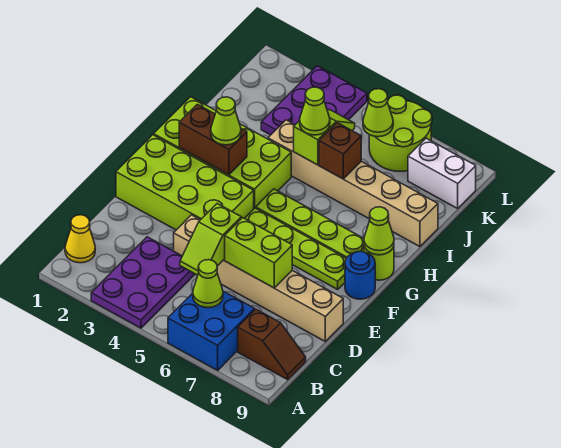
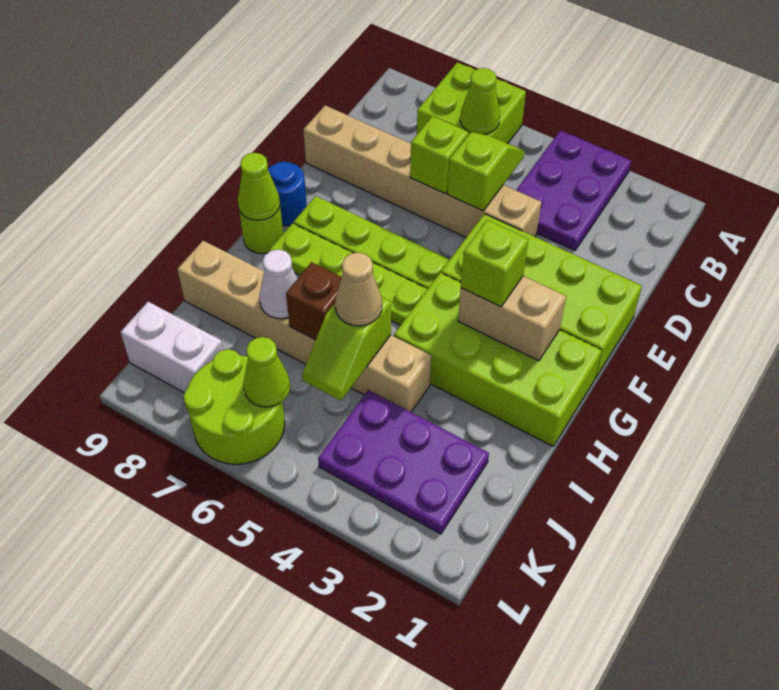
blue 2x2 brick [168,291,255,370] -> lime 2x2 brick [417,62,526,143]
yellow 1x1 cone [65,215,95,263] -> none
brown 1x2 slope [238,309,306,380] -> none
lime 1x2 brick [225,218,292,288] -> lime 1x1 brick [410,116,469,194]
brown 1x2 brick [179,104,247,175] -> tan 1x2 brick [458,276,566,361]
lime 1x1 cone [211,97,241,145] -> lime 1x1 brick [461,220,528,307]
lime 1x1 cone [300,87,330,135] -> tan 1x1 cone [335,252,382,326]
none -> white 1x1 cone [259,249,297,319]
purple 2x3 plate [261,66,367,135] -> purple 2x3 plate turned to [318,390,489,534]

